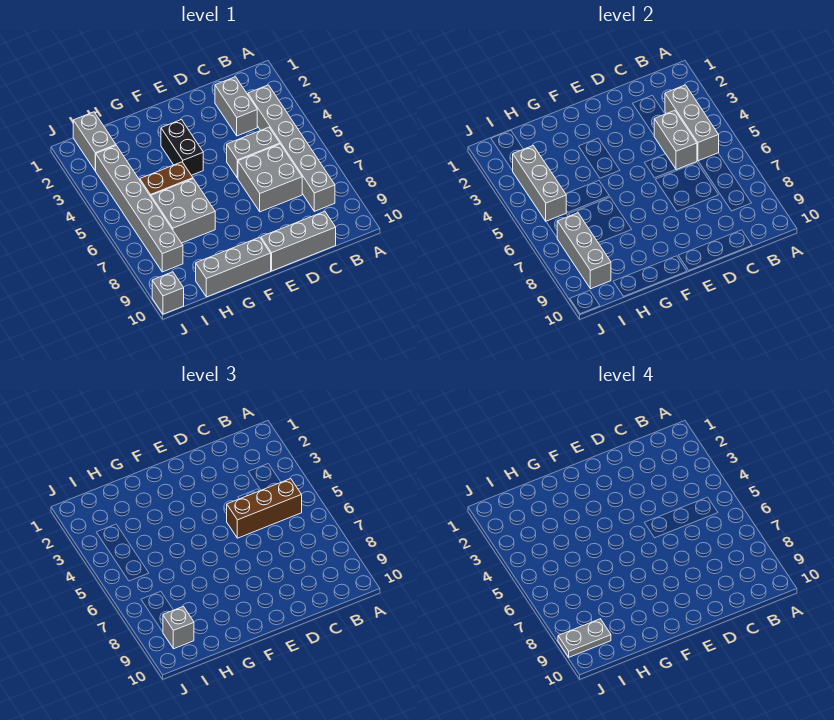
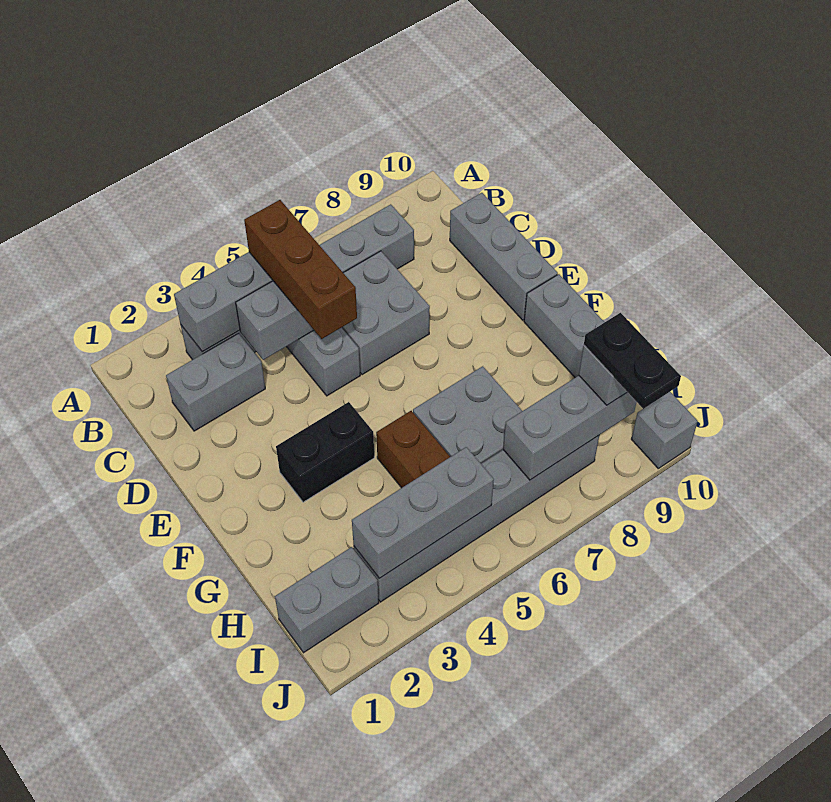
grey 1x2 plate [558,619,611,657] -> black 1x2 plate [584,313,681,409]

